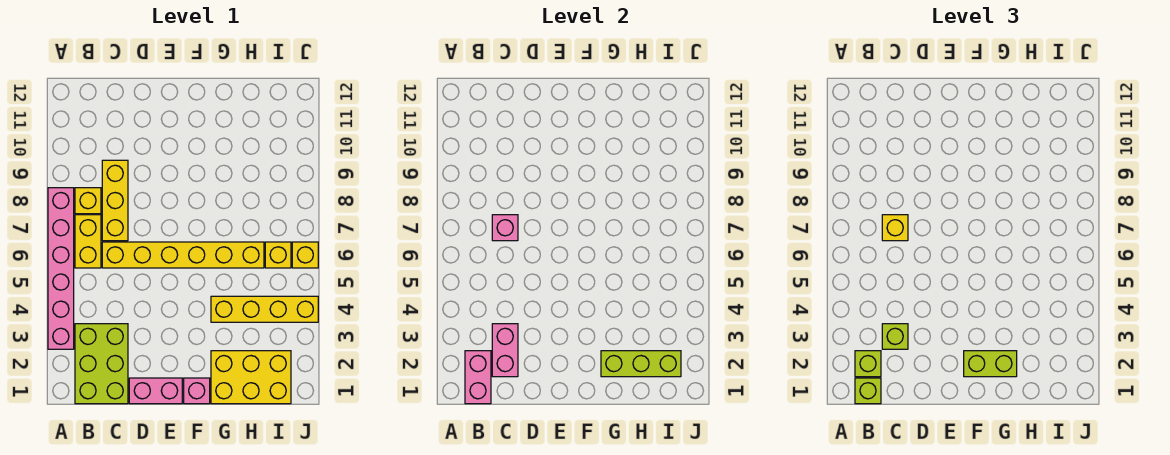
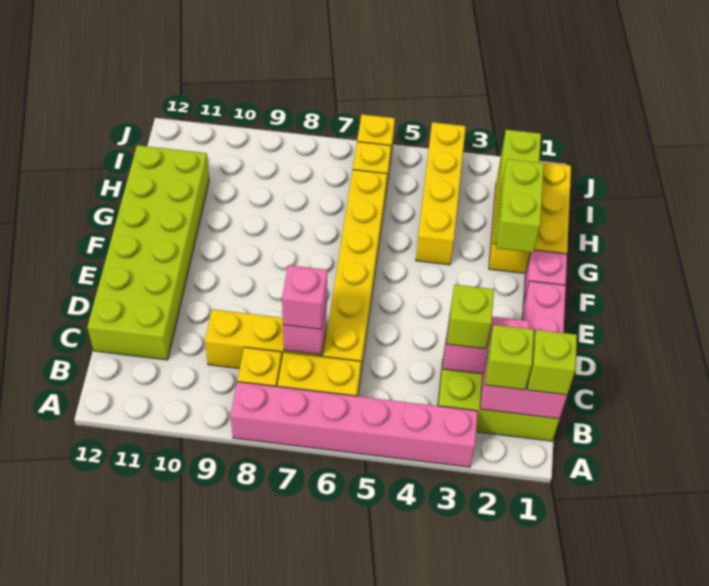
yellow 1x1 brick [882,215,908,241] -> pink 1x1 brick [282,265,327,329]
none -> lime 2x6 brick [87,145,209,360]

